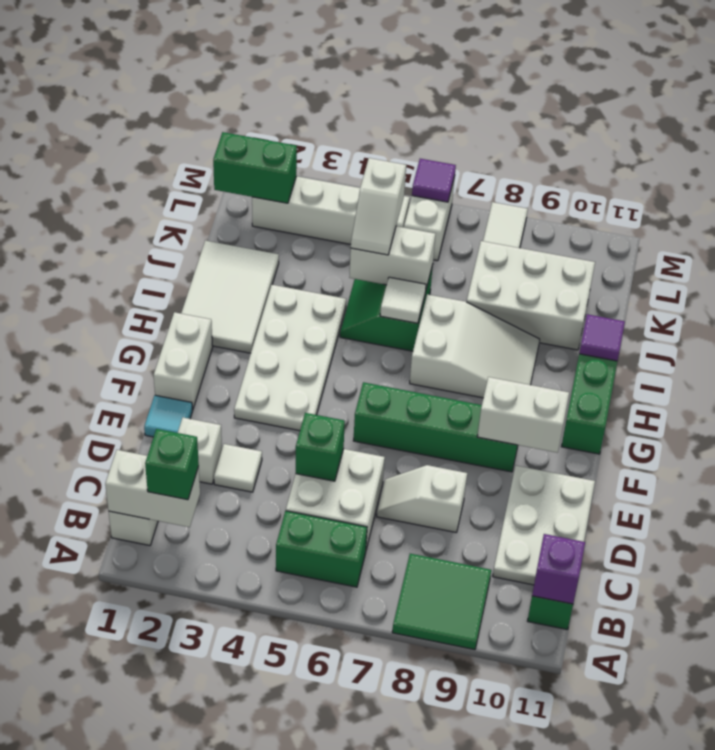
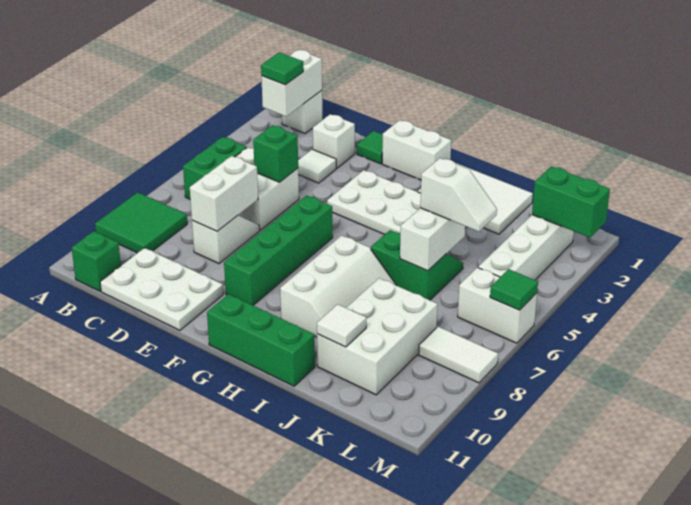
green 1x1 brick [145,429,199,500] -> green 1x1 tile [261,52,303,85]
purple 1x1 brick [532,534,585,604] -> none
cyan 1x1 tile [144,395,193,437] -> green 1x1 tile [357,131,383,164]
white 1x2 brick [477,377,569,453] -> white 1x2 brick moved to [190,156,258,231]
white 2x3 slope [410,294,540,398] -> white 2x3 slope turned to [280,235,396,337]
white 1x1 tile [380,277,426,323] -> white 1x1 tile moved to [317,304,366,347]
purple 1x1 tile [579,314,625,361] -> none
white 1x2 slope [351,158,406,255] -> white 1x2 slope turned to [420,158,497,232]
green 1x2 brick [213,132,297,203] -> green 1x2 brick turned to [532,166,610,237]
purple 1x1 tile [412,159,456,202] -> green 1x1 tile [490,269,538,310]

